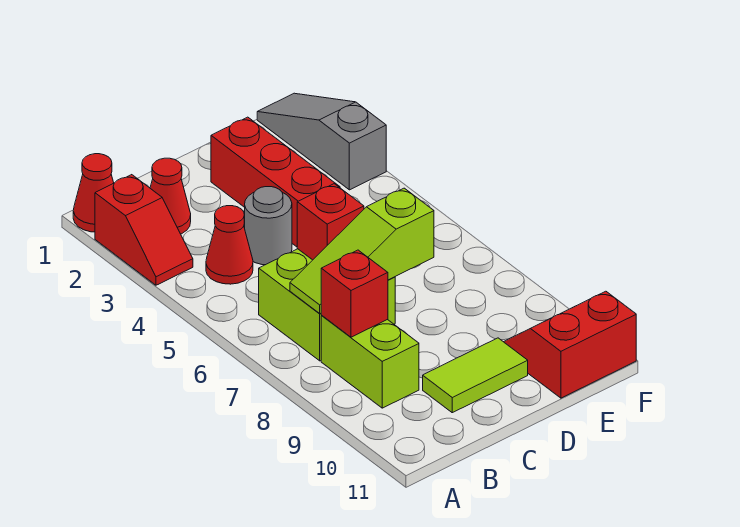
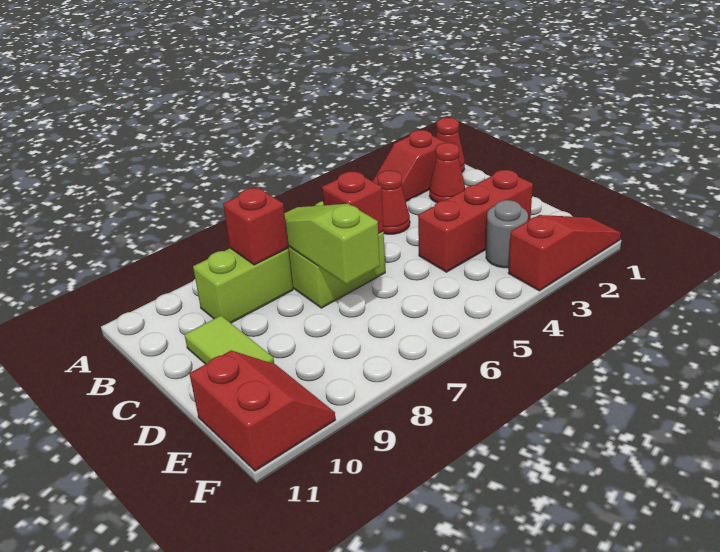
grey 1x1 round brick [245,187,292,265] -> grey 1x1 round brick moved to [486,200,528,268]
grey 1x3 slope [257,93,386,190] -> red 1x3 slope [508,215,621,291]

